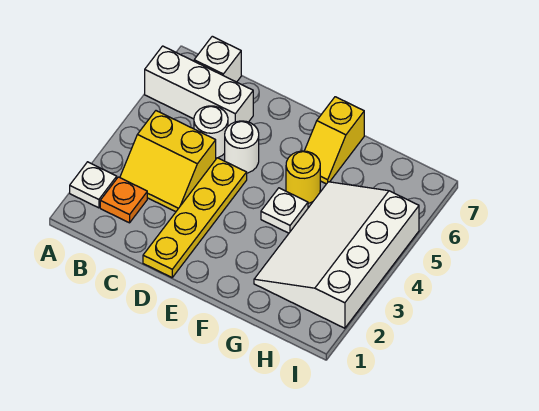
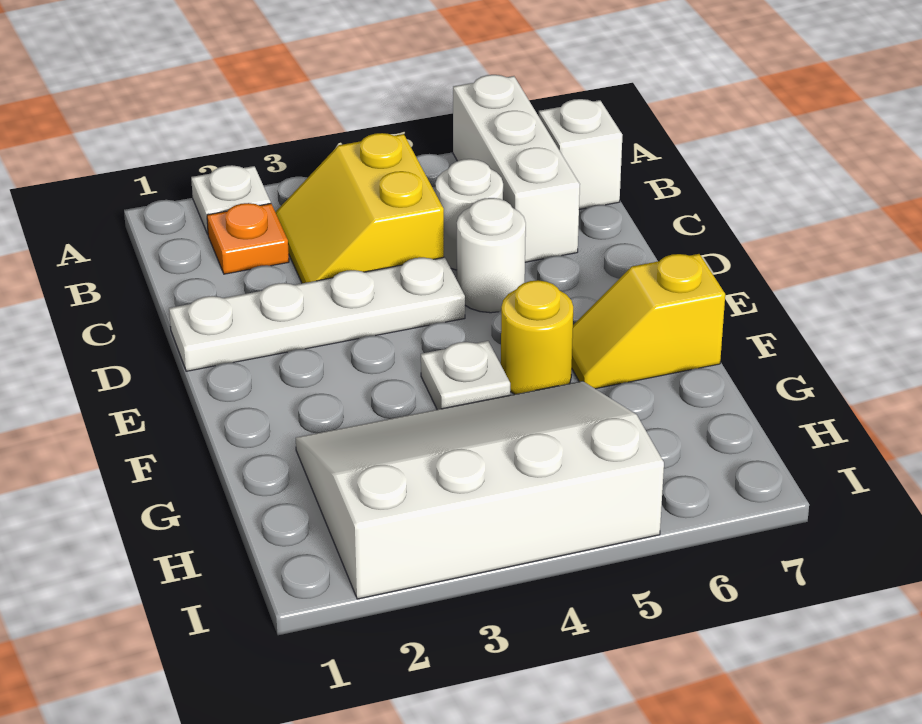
yellow 1x4 plate [143,158,247,277] -> white 1x4 plate [169,257,465,371]

